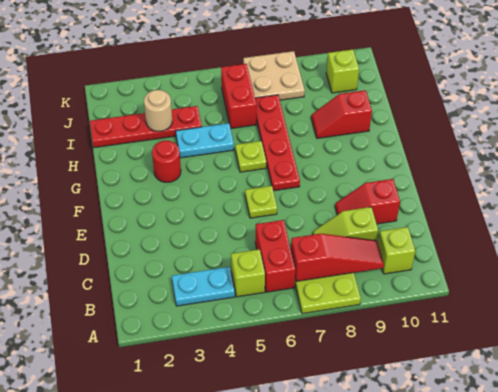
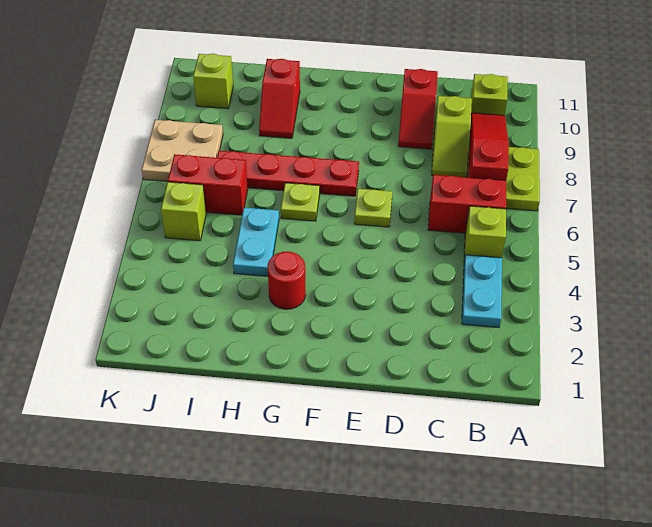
red 1x4 plate [90,106,202,148] -> none
tan 1x1 round brick [144,90,172,131] -> none
none -> lime 1x1 brick [161,182,206,241]

